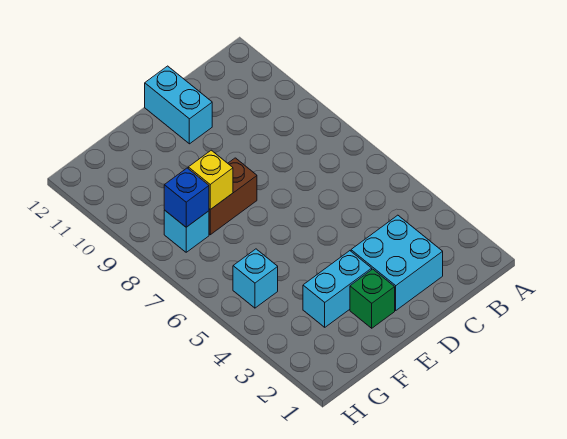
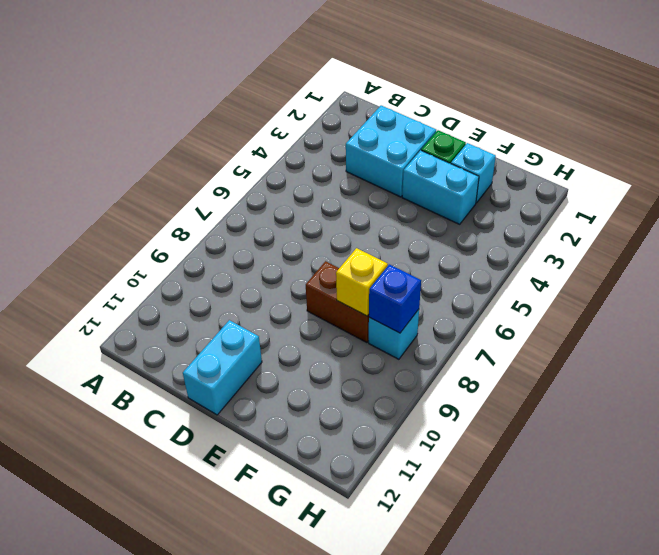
cyan 1x1 brick [233,249,278,308] -> cyan 1x1 brick moved to [451,143,496,203]

